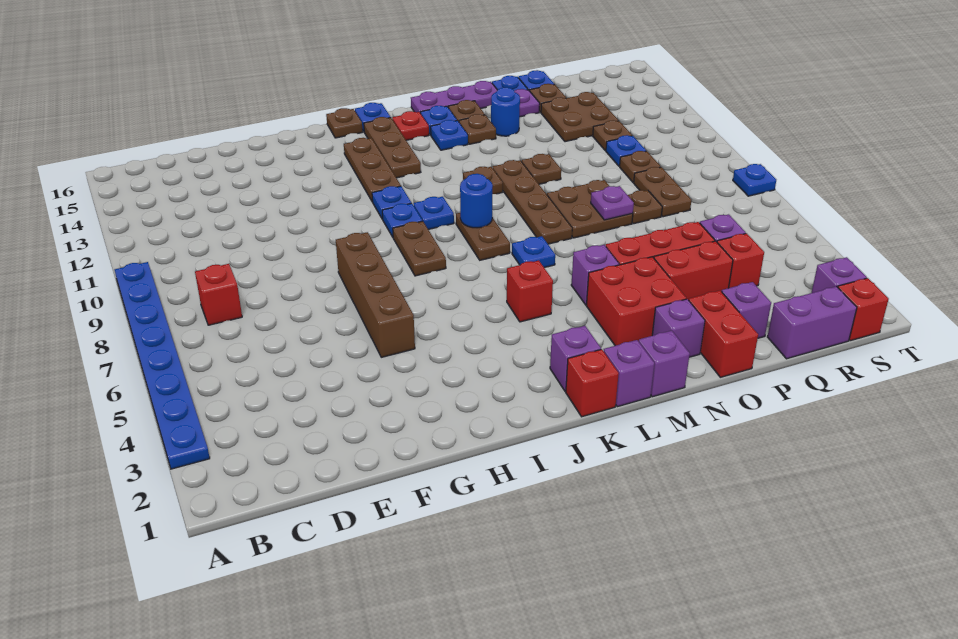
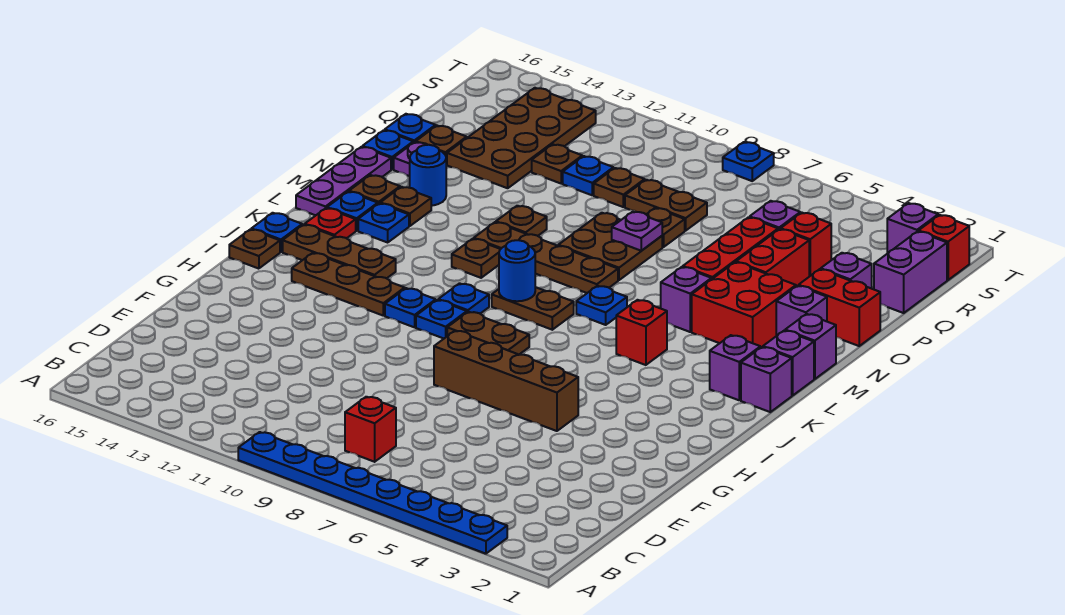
red 1x1 brick [566,349,619,417] -> purple 1x1 brick [741,347,792,412]
brown 2x2 plate [541,92,619,142] -> brown 2x4 plate [447,88,596,188]

